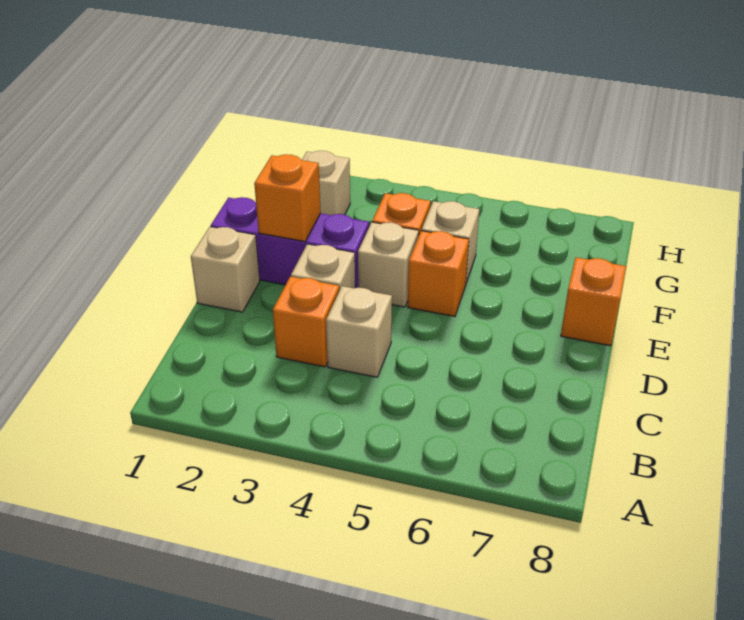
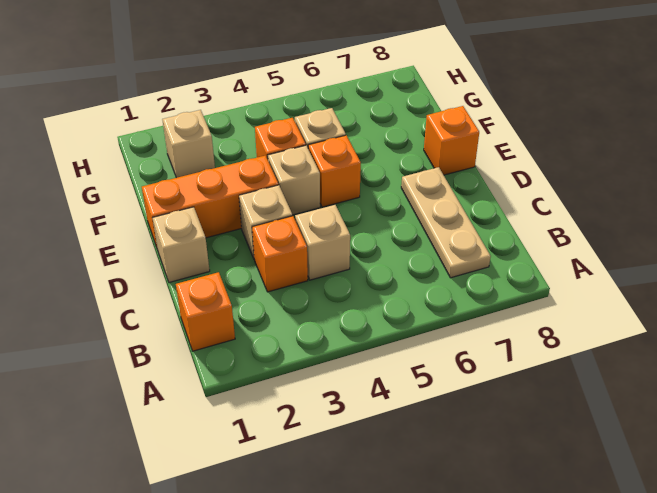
none -> tan 1x3 plate [401,167,491,278]
purple 1x3 brick [211,197,369,288] -> orange 1x3 brick [142,156,278,249]
orange 1x1 brick [254,154,321,241] -> orange 1x1 brick moved to [176,272,235,351]

